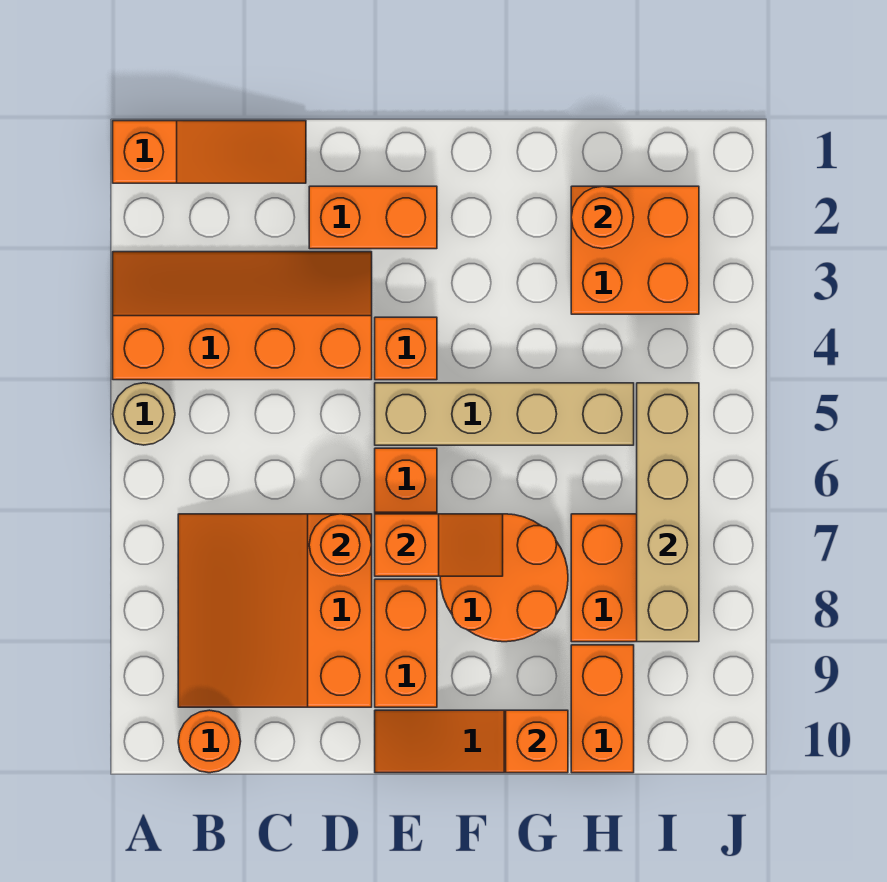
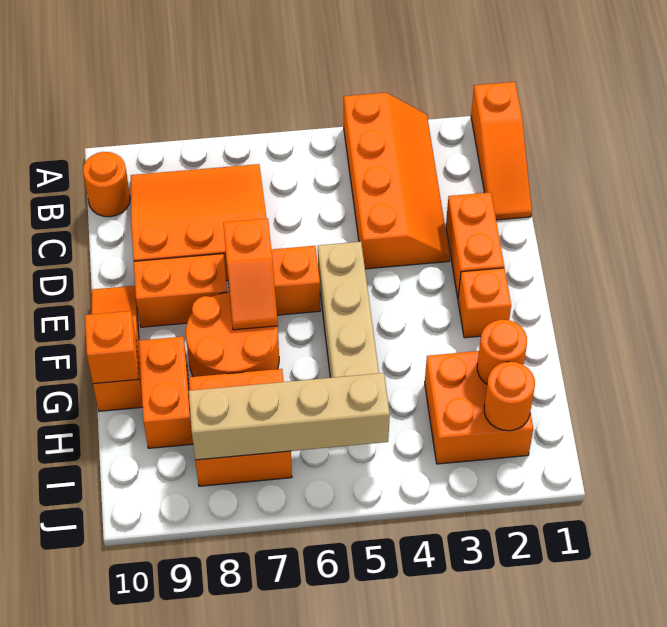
tan 1x1 round brick [113,383,175,445] -> none
orange 1x1 round brick [309,514,372,576] -> orange 1x1 round brick moved to [484,362,535,431]
orange 1x1 brick [375,317,437,380] -> orange 1x1 brick moved to [458,268,511,338]
orange 1x2 brick [571,645,634,773] -> orange 1x2 brick turned to [139,337,193,448]

